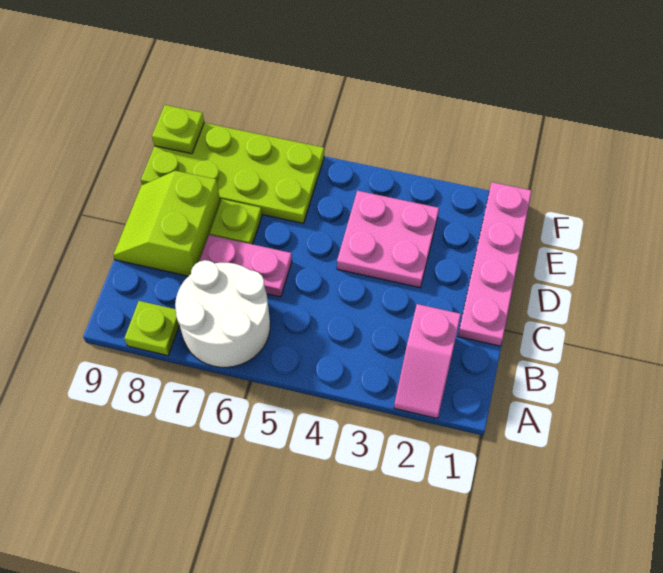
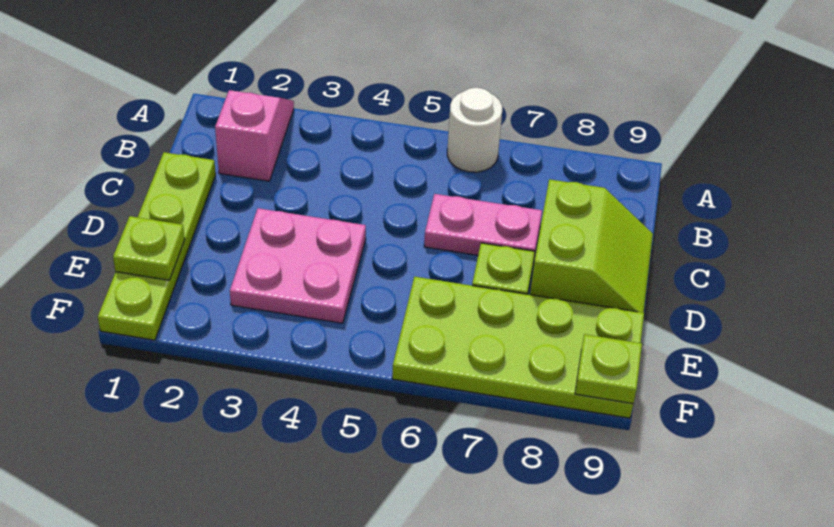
white 2x2 round brick [175,260,270,367] -> white 1x1 round brick [447,88,502,172]
lime 1x1 plate [124,301,179,355] -> lime 1x1 plate moved to [113,216,185,280]
pink 1x4 plate [458,182,532,346] -> lime 1x4 plate [98,152,216,340]

